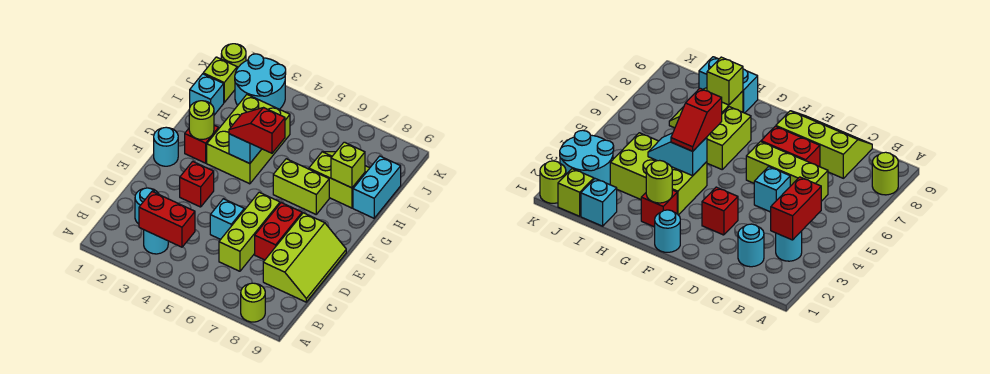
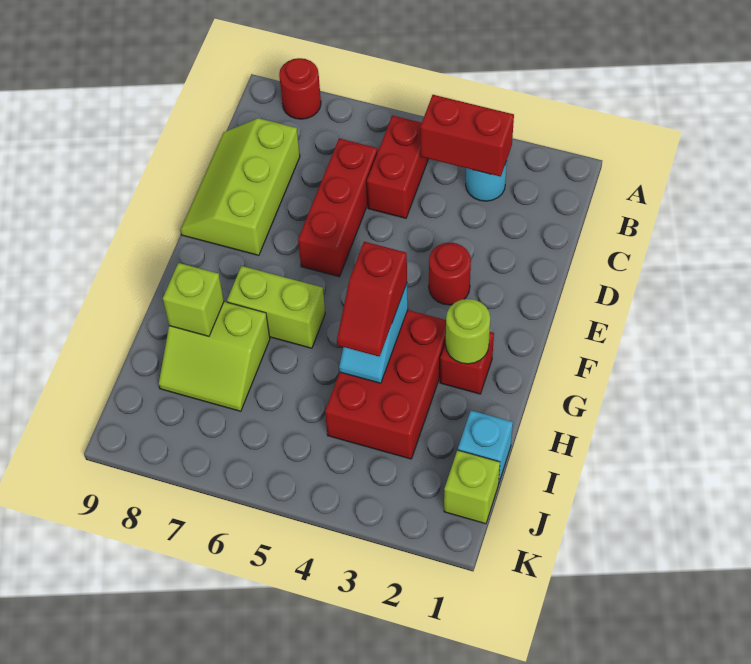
lime 1x1 round brick [241,283,265,322] -> red 1x1 round brick [279,58,321,119]
cyan 1x1 round brick [135,188,159,224] -> none
lime 1x3 brick [219,192,280,271] -> red 1x3 brick [298,138,377,277]
cyan 1x1 brick [210,199,244,239] -> none
red 1x2 brick [255,203,302,260] -> red 1x2 brick moved to [367,115,428,218]
red 1x1 brick [180,161,214,207] -> red 1x1 round brick [429,242,471,305]
cyan 1x1 round brick [154,127,178,166] -> none
lime 2x3 brick [207,95,290,184] -> red 2x3 brick [325,310,446,459]
red 1x2 slope [229,108,285,153] -> red 1x2 slope turned to [337,242,407,357]
cyan 1x2 brick [353,156,401,218] -> none
cyan 2x2 round brick [235,54,286,109] -> none
lime 1x1 round brick [221,44,246,68] -> none

